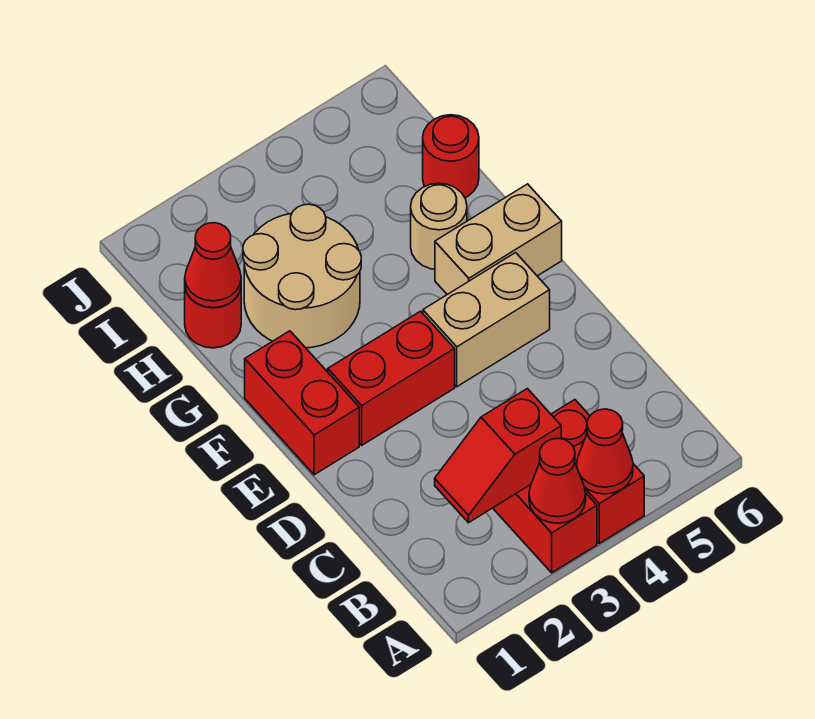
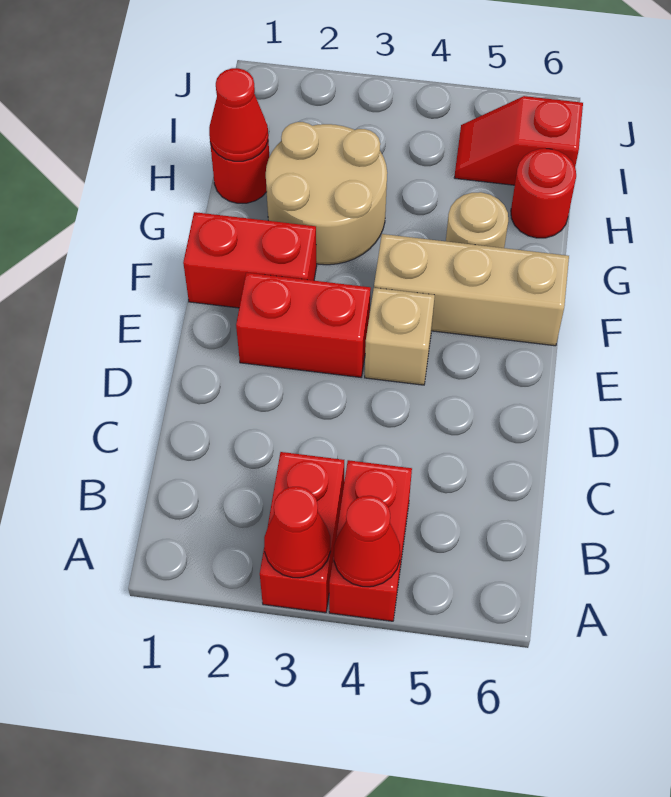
red 1x2 slope [435,389,561,523] -> red 1x2 slope moved to [454,96,583,185]
red 1x2 brick [245,331,359,475] -> red 1x2 brick turned to [183,212,317,308]
tan 1x2 brick [423,253,550,387] -> tan 1x1 brick [365,288,435,385]
tan 1x2 brick [435,184,562,295] -> tan 1x3 brick [374,234,569,346]

